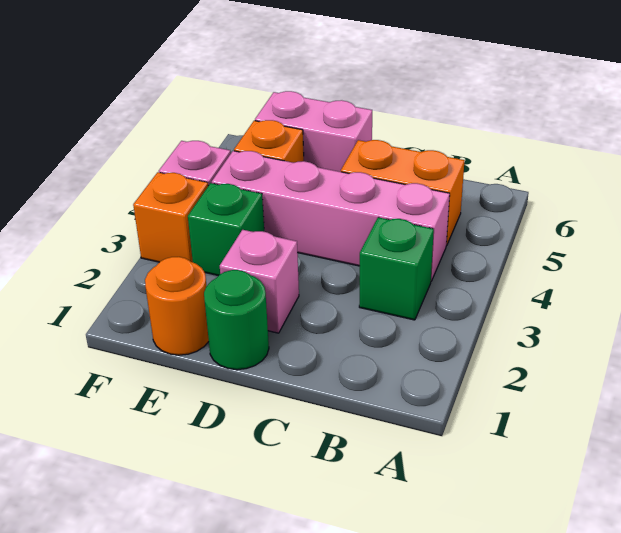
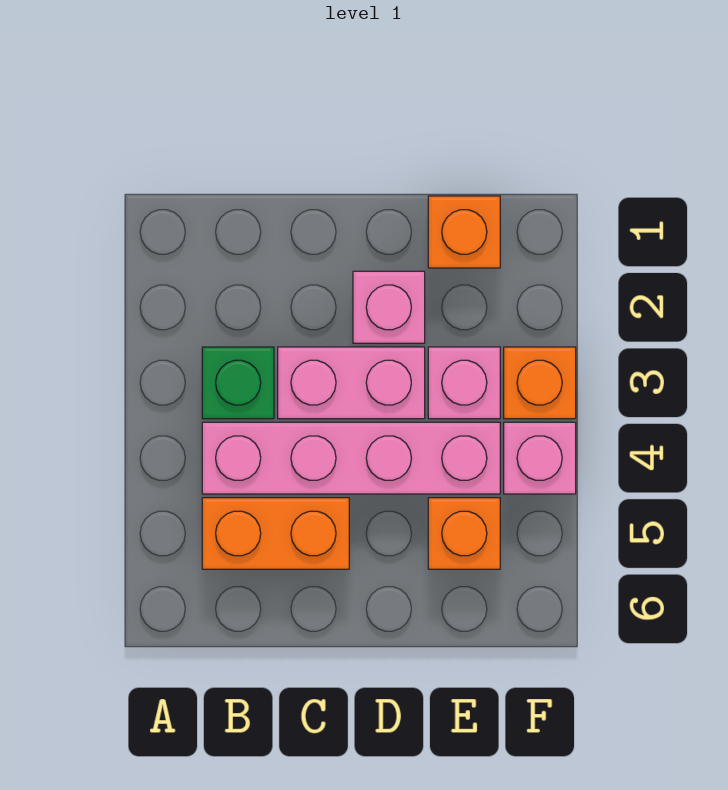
green 1x1 round brick [204,270,269,370] -> none
pink 1x2 brick [255,91,372,172] -> pink 1x2 brick moved to [278,347,425,419]
orange 1x1 round brick [145,257,209,355] -> orange 1x1 brick [428,196,500,268]
green 1x1 brick [188,183,264,276] -> pink 1x1 brick [428,347,500,419]

